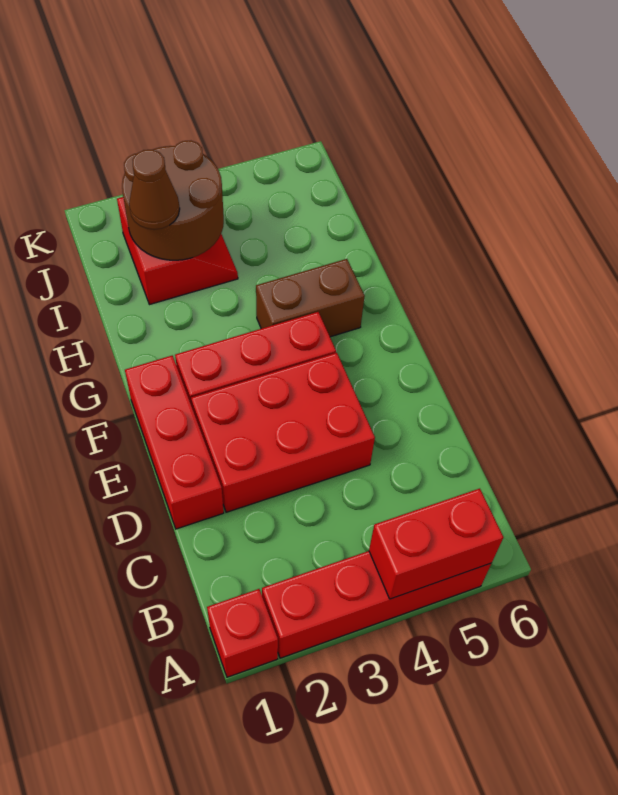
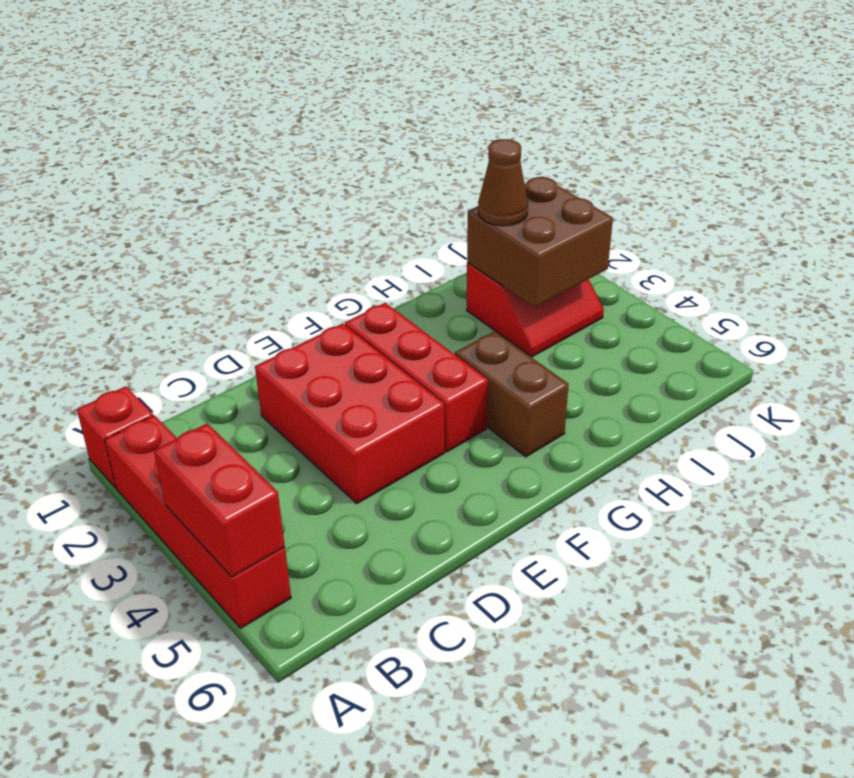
red 1x3 brick [125,356,224,529] -> none
brown 2x2 round brick [122,141,224,260] -> brown 2x2 brick [467,177,613,307]

